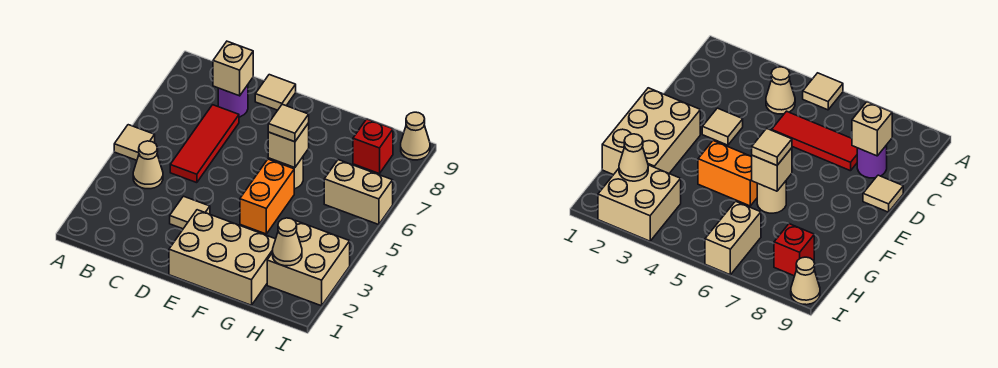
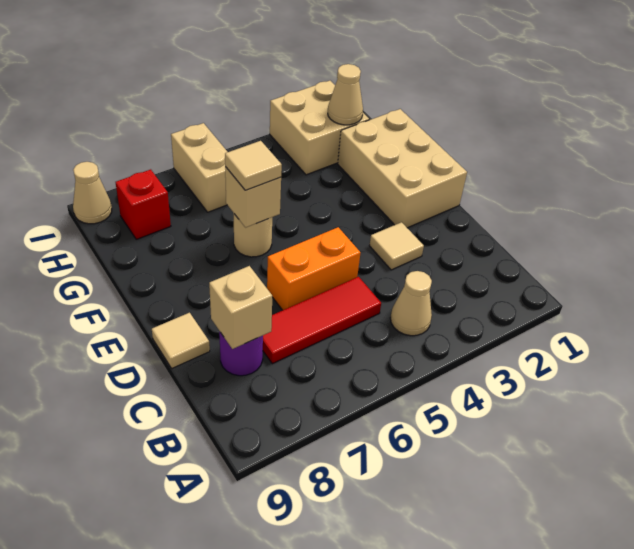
tan 1x1 tile [114,125,155,160] -> none
orange 1x2 brick [240,159,294,234] -> orange 1x2 brick moved to [267,227,360,310]

